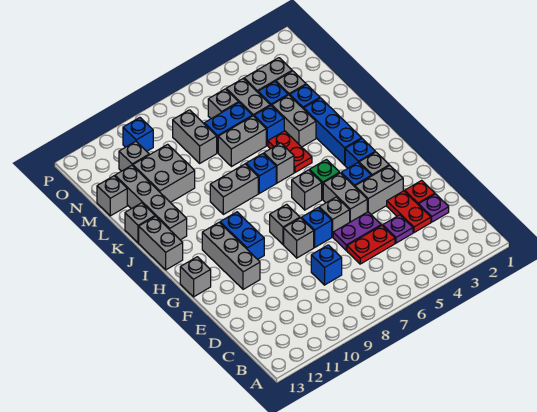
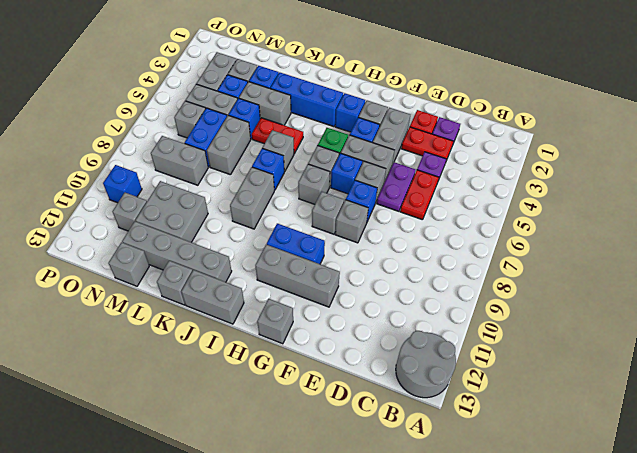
none -> grey 2x2 round brick [396,331,456,398]
blue 1x1 brick [311,245,342,285] -> blue 1x1 brick moved to [331,153,362,194]
none -> grey 1x1 brick [298,164,330,204]

